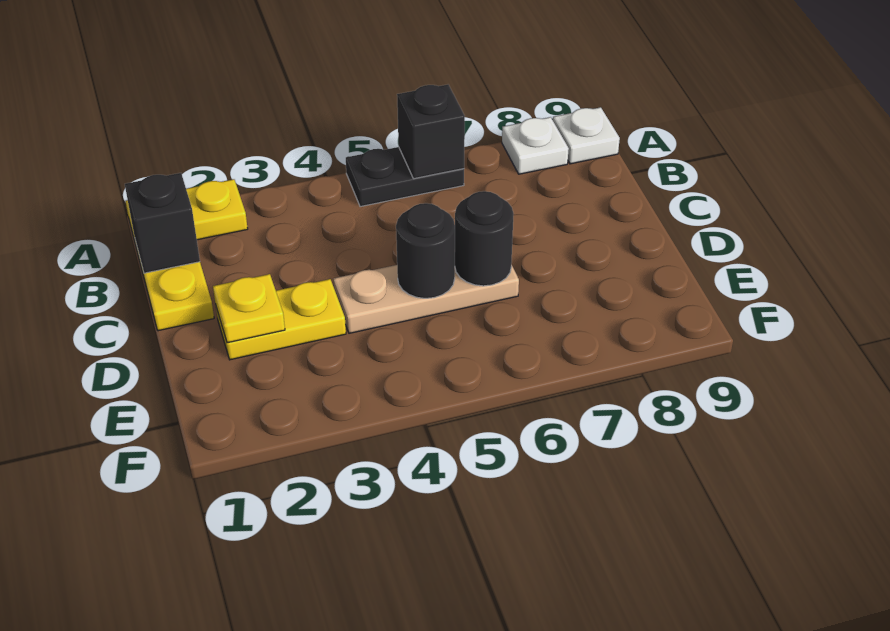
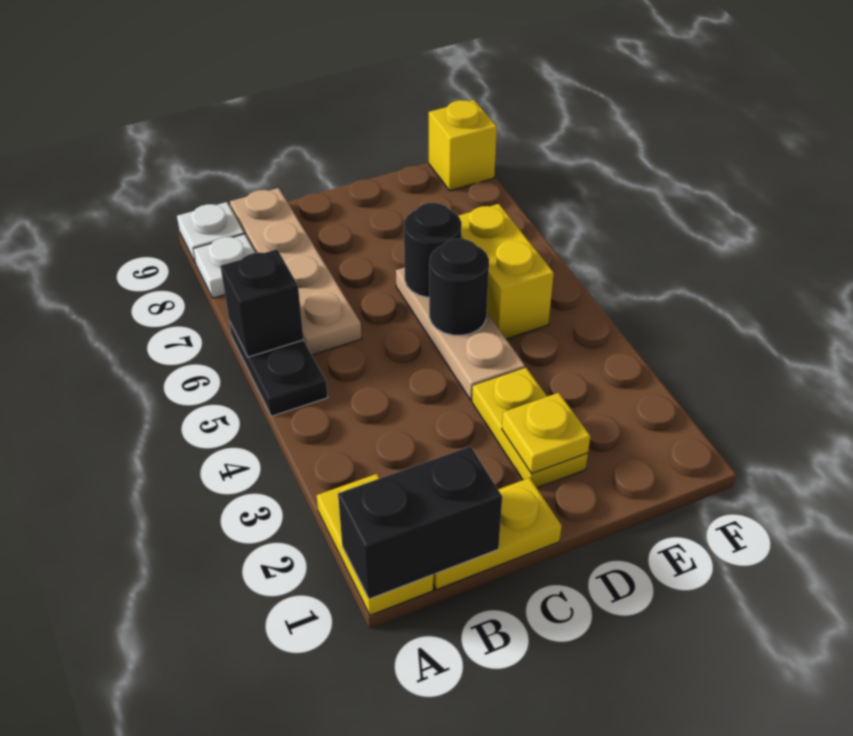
black 1x1 brick [125,173,200,273] -> black 1x2 brick [338,446,502,599]
none -> tan 1x4 plate [230,188,362,355]
none -> yellow 1x2 brick [458,204,554,339]
none -> yellow 1x1 brick [429,100,497,191]

